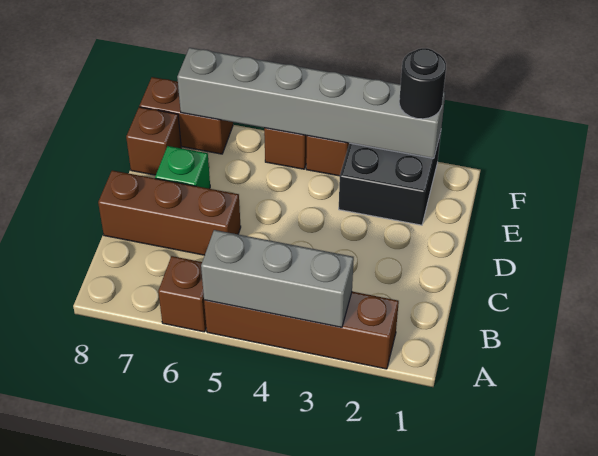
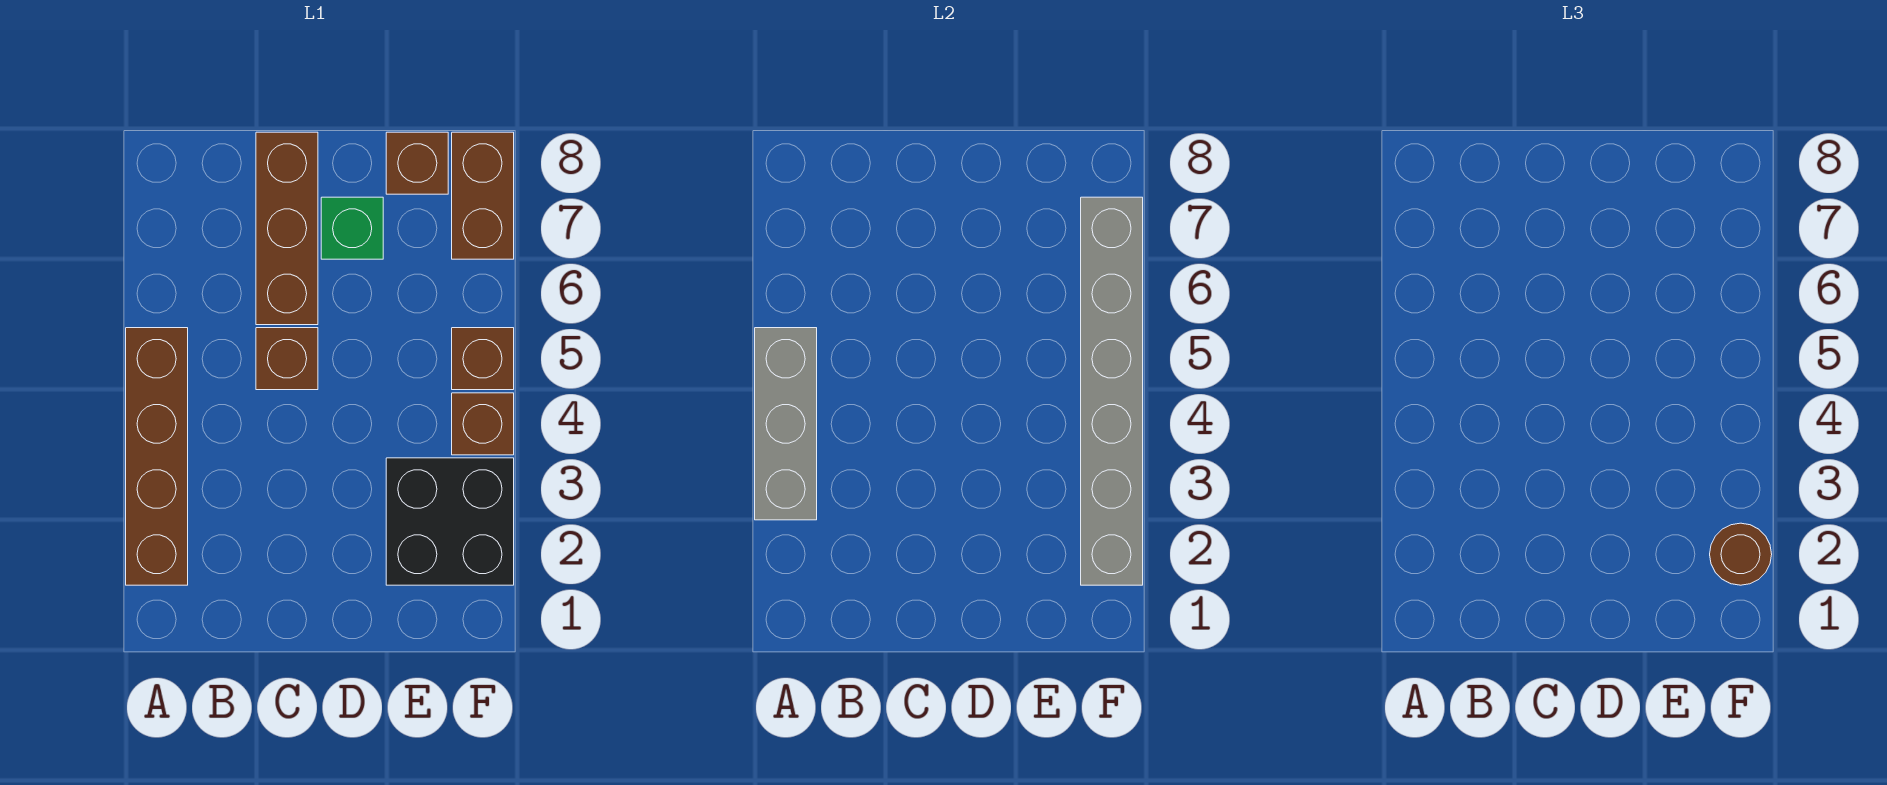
brown 1x1 brick [158,256,206,332] -> brown 1x1 brick moved to [256,328,318,390]
black 1x1 round brick [399,48,446,119] -> brown 1x1 round brick [1710,523,1772,585]

